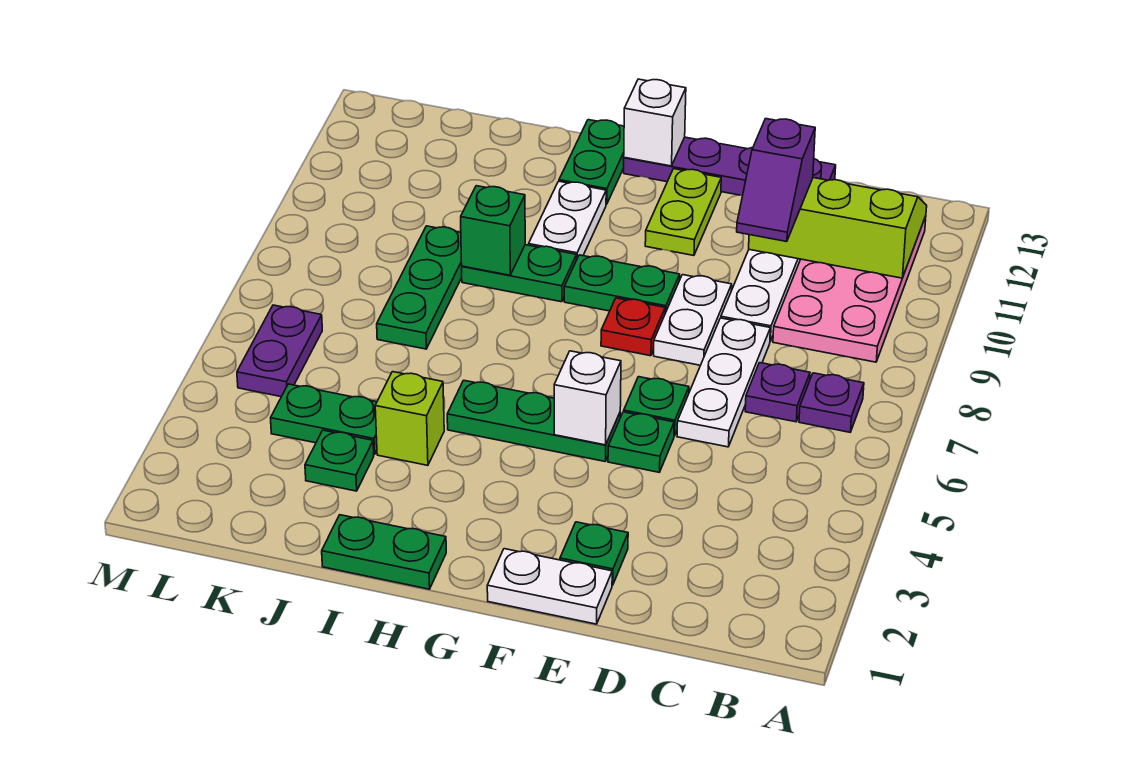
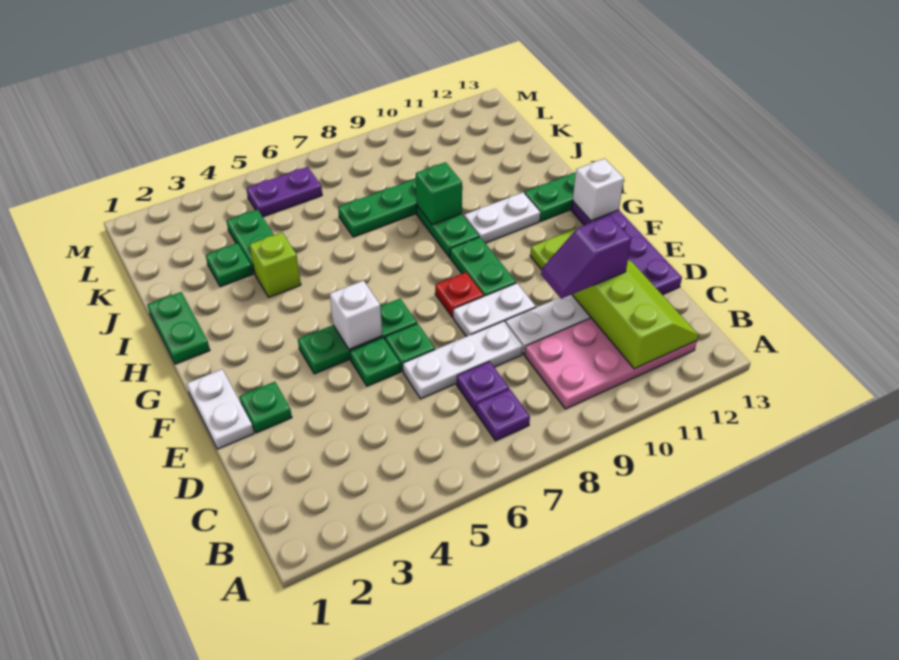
green 1x3 plate [447,380,620,461] -> green 1x3 plate turned to [298,299,417,374]

